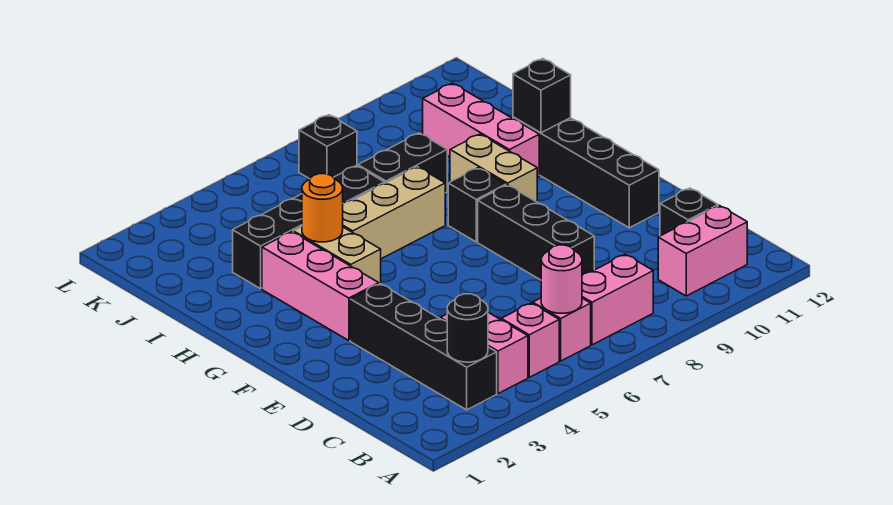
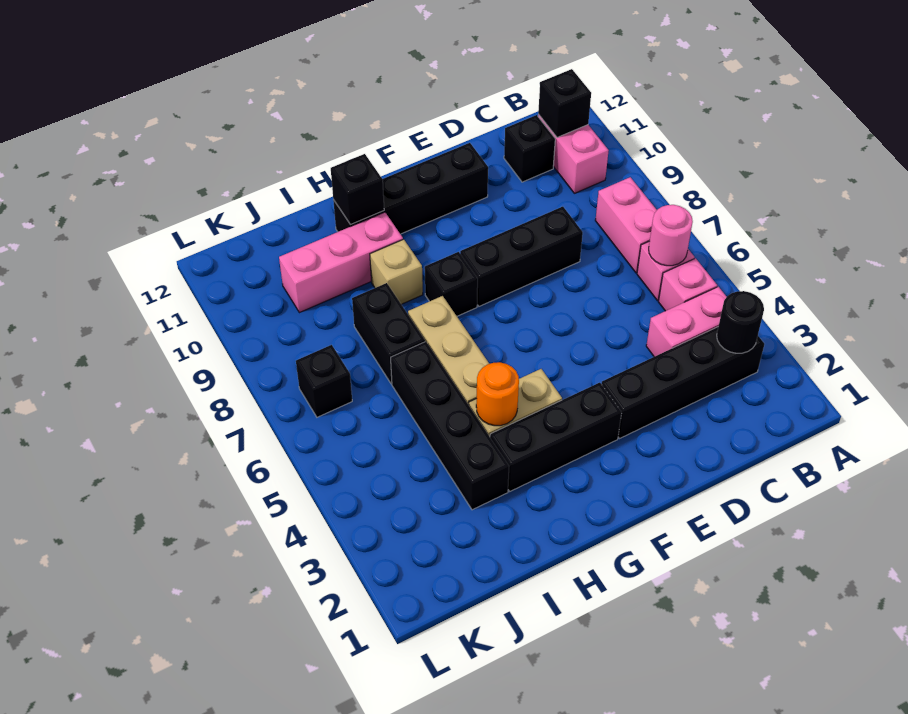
none -> black 1x1 brick [538,69,591,137]
pink 1x3 brick [262,232,379,341] -> black 1x3 brick [490,383,622,491]
tan 1x2 brick [450,134,537,202] -> tan 1x1 brick [370,239,423,304]

